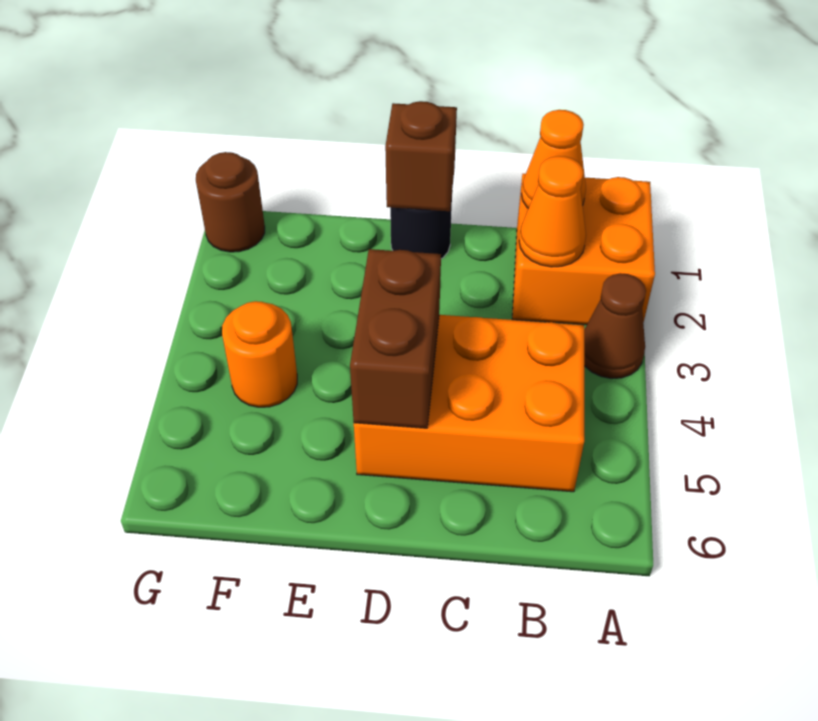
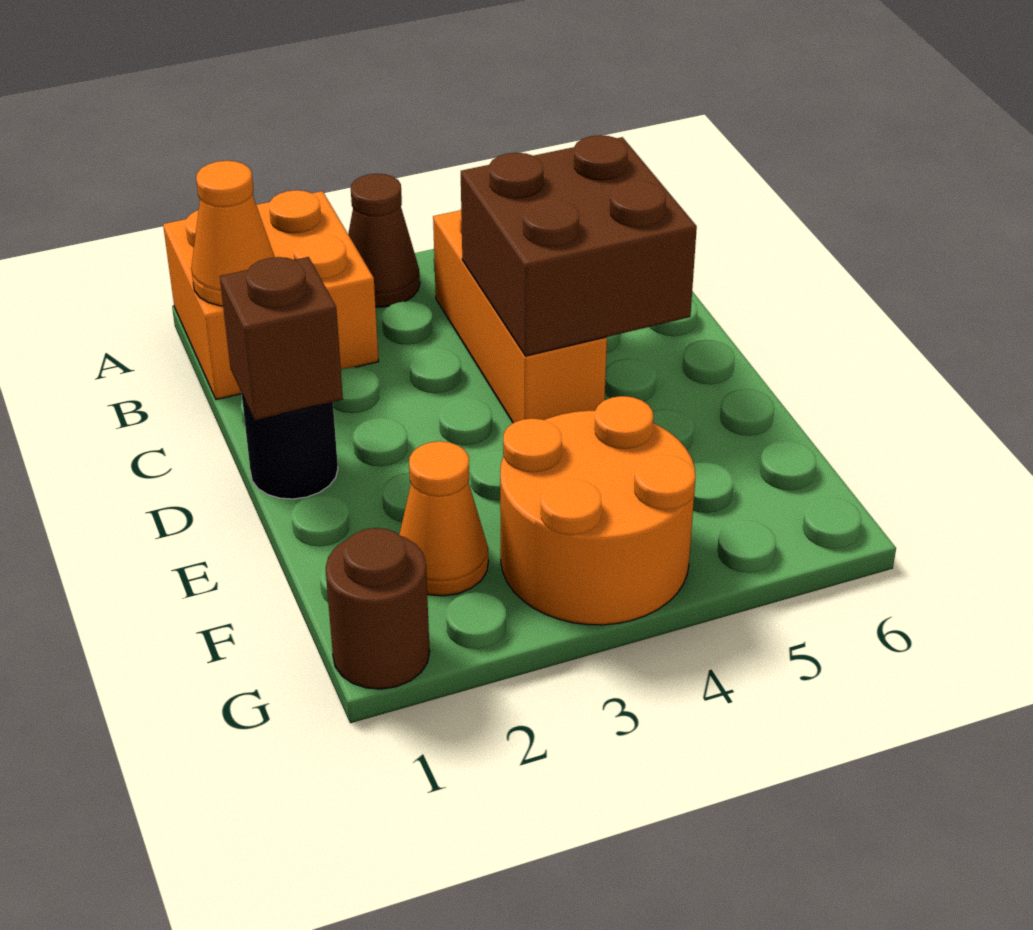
orange 1x1 cone [519,156,586,267] -> orange 1x1 cone moved to [399,441,488,596]
orange 2x3 brick [354,315,584,492] -> orange 1x3 brick [433,210,607,423]
brown 1x2 brick [350,249,441,428] -> brown 2x2 brick [461,135,697,356]
orange 1x1 round brick [222,301,297,407] -> orange 2x2 round brick [500,396,696,625]

